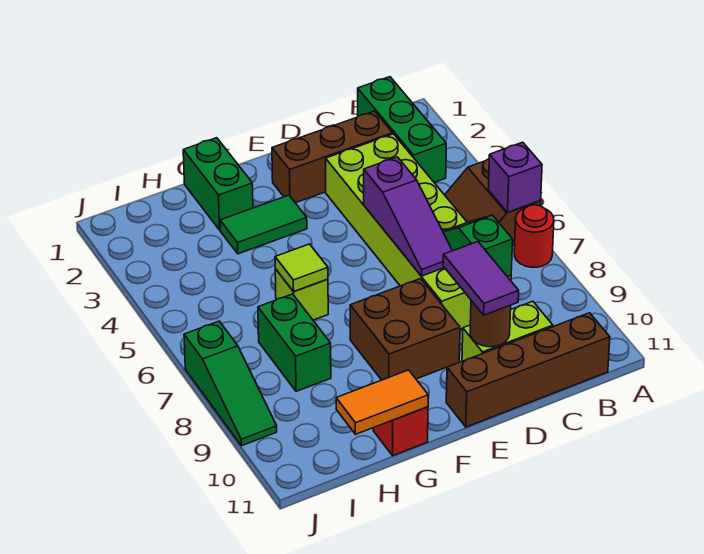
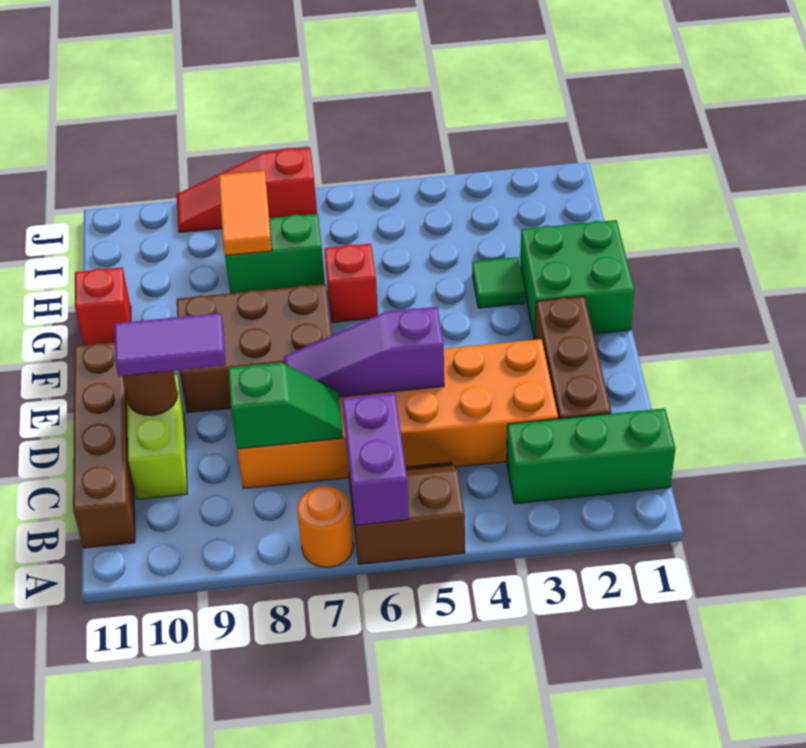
purple 1x1 brick [488,142,542,212] -> purple 1x2 brick [343,393,409,525]
red 1x1 round brick [514,205,554,267] -> orange 1x1 round brick [297,486,354,567]
lime 2x6 brick [326,134,511,329] -> orange 2x6 brick [237,339,558,489]
brown 2x2 brick [350,279,460,380] -> brown 2x3 brick [177,284,331,413]
green 1x2 tile [220,195,307,254] -> green 1x1 tile [472,257,525,308]
green 1x2 brick [183,138,253,230] -> green 2x2 brick [520,220,635,340]
lime 1x1 brick [275,269,328,320] -> red 1x1 brick [324,244,378,322]
lime 1x1 tile [275,244,328,292] -> none
orange 1x2 tile [336,370,428,434] -> orange 1x2 tile moved to [219,171,272,255]
green 1x3 slope [184,321,277,446] -> red 1x3 slope [177,148,317,233]

